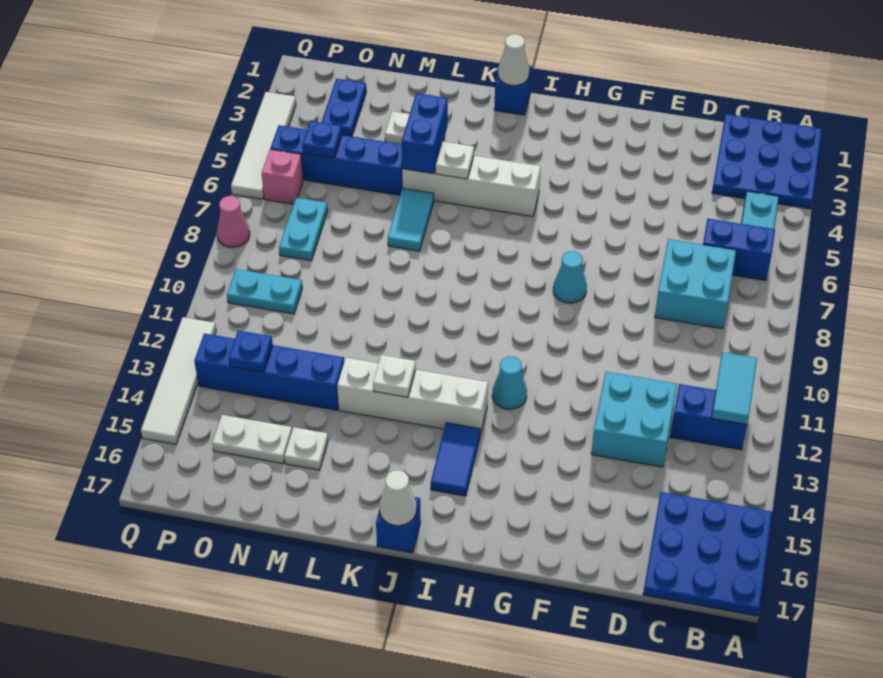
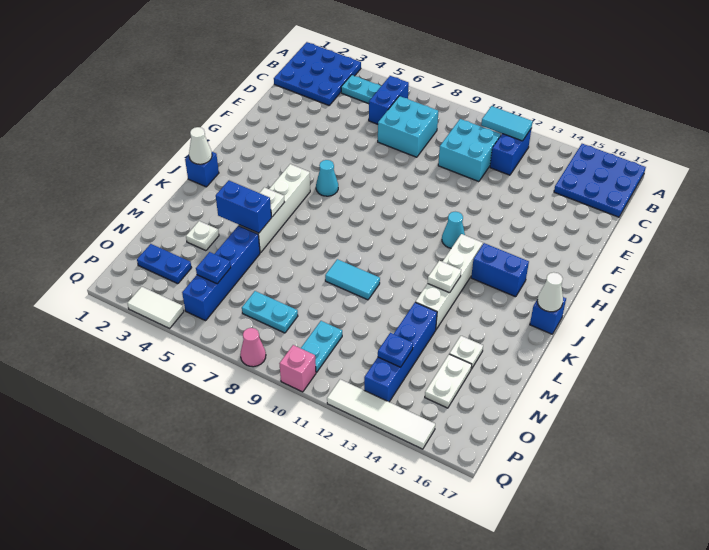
cyan 2x2 brick [591,372,677,467] -> cyan 2x2 brick moved to [438,119,501,182]
cyan 1x1 cone [553,251,587,303] -> cyan 1x1 cone moved to [316,160,338,196]
blue 1x2 tile [431,423,480,496] -> blue 1x2 brick [471,243,529,297]
cyan 1x2 tile [388,188,434,251] -> cyan 1x2 tile moved to [325,259,380,300]
pink 1x1 brick [262,149,303,204] -> pink 1x1 brick moved to [279,345,316,392]
white 1x4 tile [231,92,296,199] -> white 1x2 tile [127,287,184,328]

